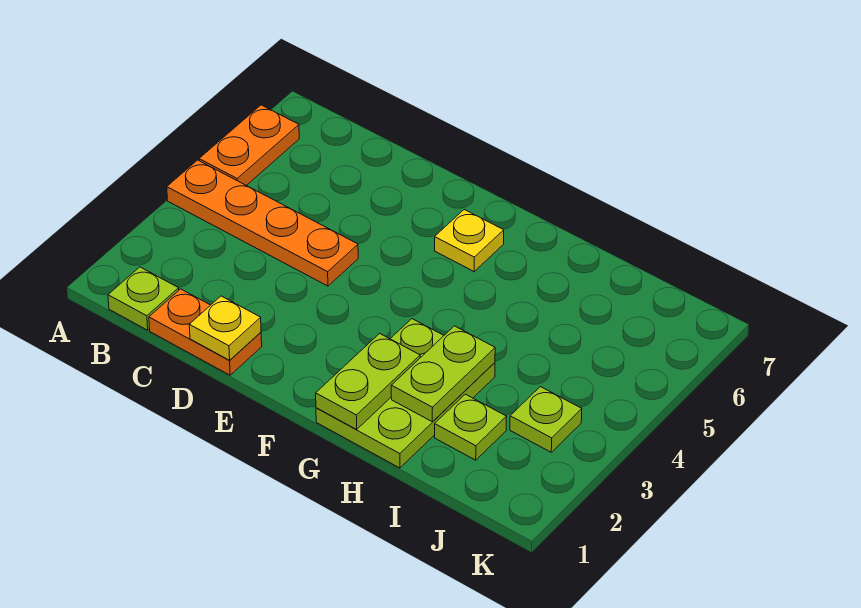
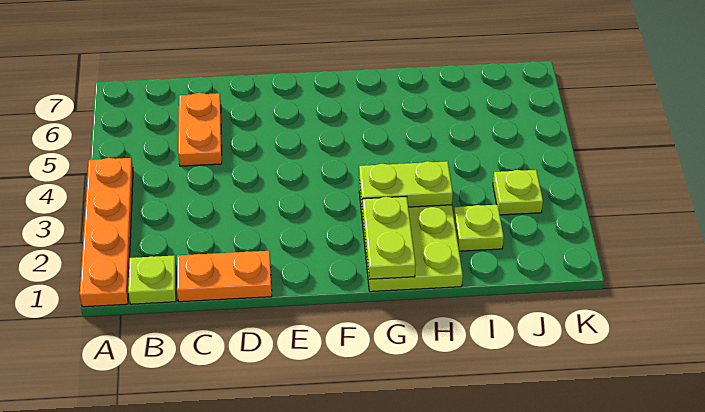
orange 1x4 plate [167,160,358,286] -> orange 1x4 plate turned to [80,158,133,307]
orange 1x2 plate [199,105,299,185] -> orange 1x2 plate moved to [178,93,222,166]
yellow 1x1 plate [189,296,261,360] -> none
yellow 1x1 plate [435,210,504,271] -> none
lime 1x2 plate [391,326,495,422] -> lime 1x2 plate turned to [359,161,453,209]

